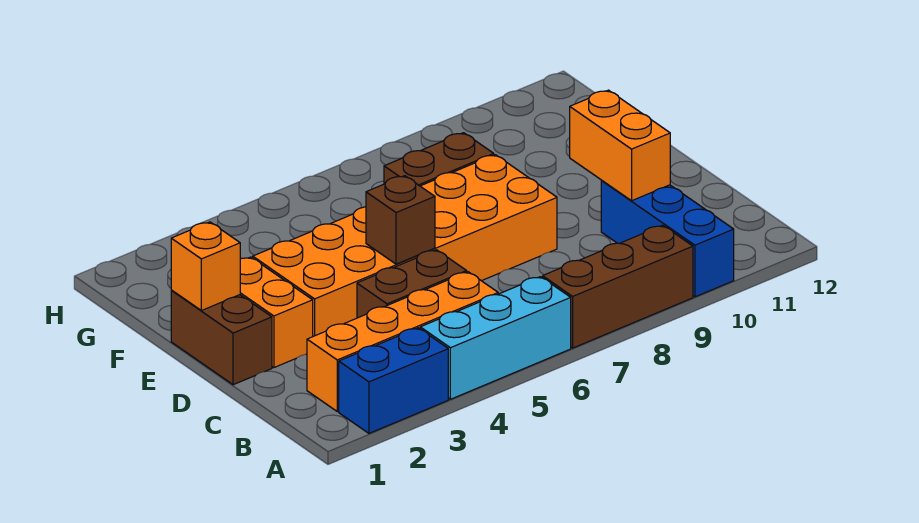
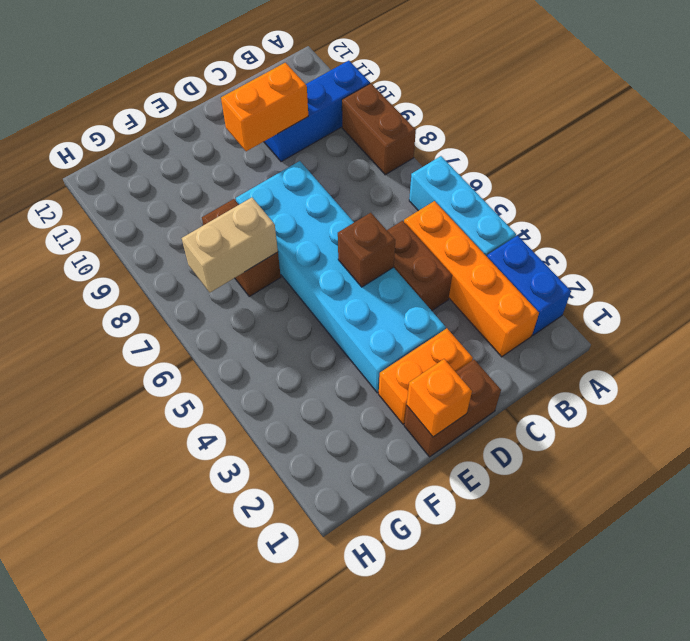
brown 1x3 brick [543,225,693,348] -> brown 1x2 brick [342,83,416,175]
orange 2x6 brick [253,155,557,336] -> cyan 2x6 brick [236,161,446,393]
none -> tan 1x2 brick [182,198,278,292]

